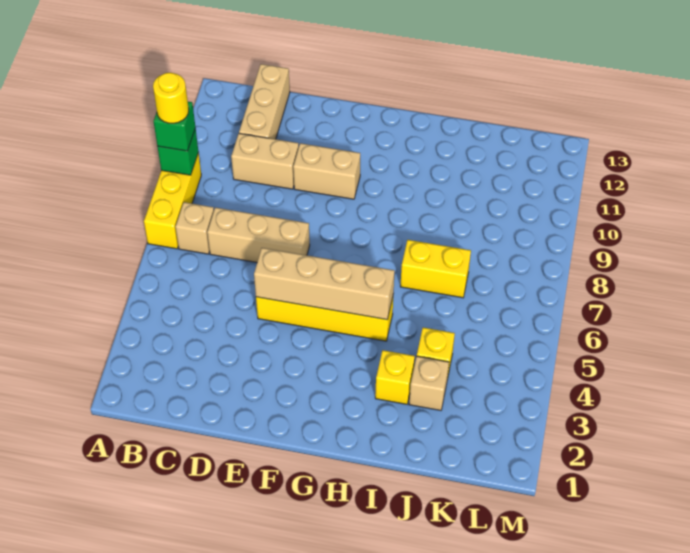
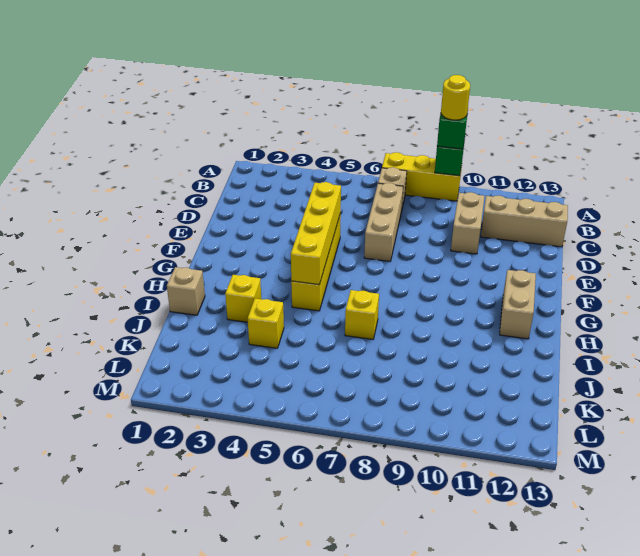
tan 1x4 brick [254,248,395,320] -> yellow 1x4 brick [291,182,341,285]
tan 1x2 brick [293,143,360,199] -> tan 1x2 brick moved to [500,270,536,339]
yellow 1x2 brick [400,240,471,298] -> yellow 1x1 brick [345,290,379,339]
tan 1x1 brick [409,356,449,410] -> tan 1x1 brick moved to [167,267,205,315]

